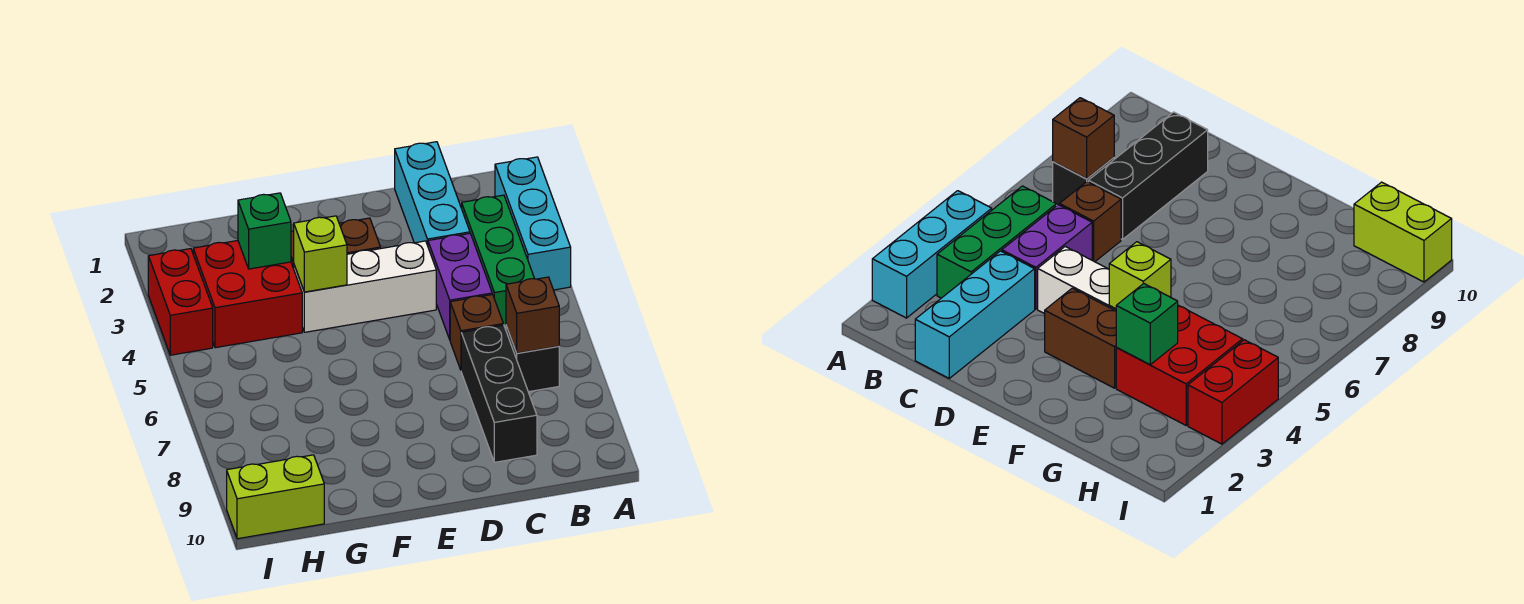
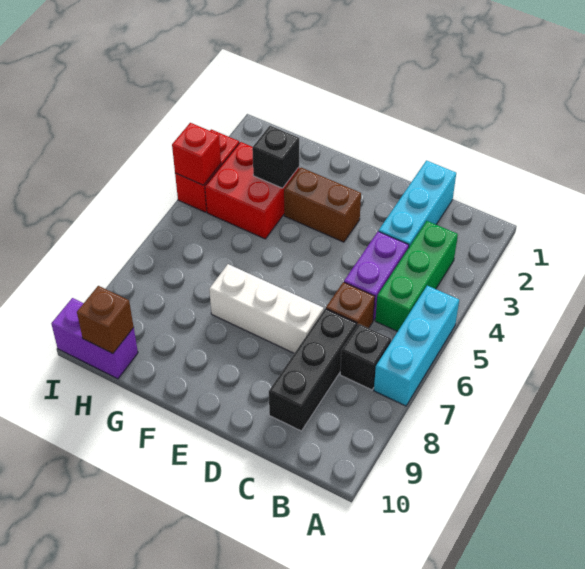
cyan 1x3 brick [495,157,571,290] -> cyan 1x3 brick moved to [374,286,459,406]
brown 1x1 brick [506,277,559,353] -> brown 1x1 brick moved to [77,286,134,353]
white 1x3 brick [294,241,436,332] -> white 1x3 brick moved to [209,264,324,353]
lime 1x1 brick [294,216,347,292] -> none
green 1x1 brick [238,193,291,269] -> black 1x1 brick [252,126,299,188]
lime 1x2 brick [227,455,324,539] -> purple 1x2 brick [51,298,138,379]
none -> red 1x1 brick [172,123,221,185]

